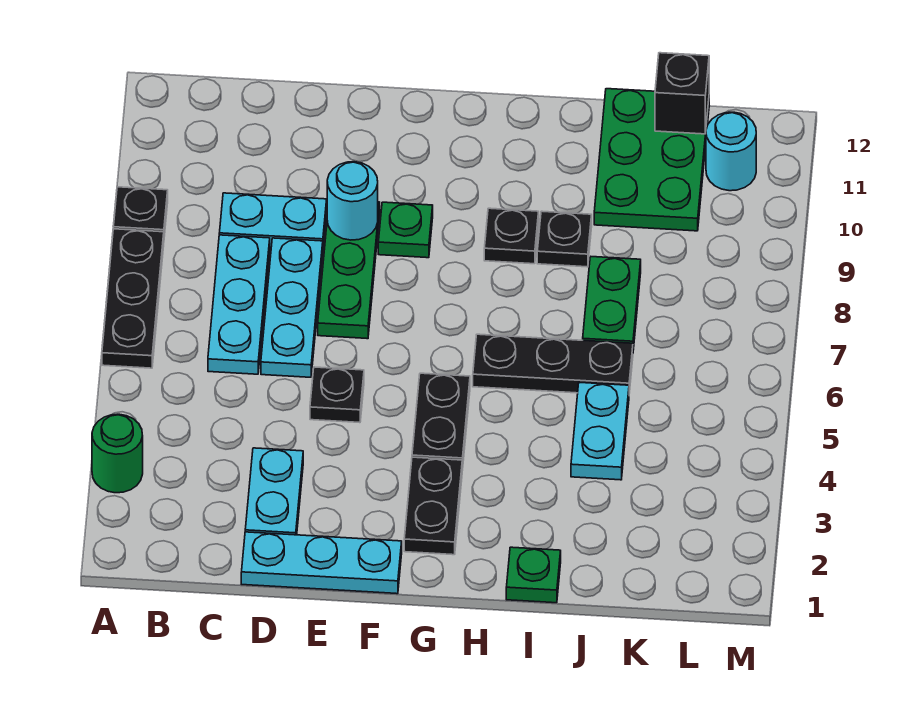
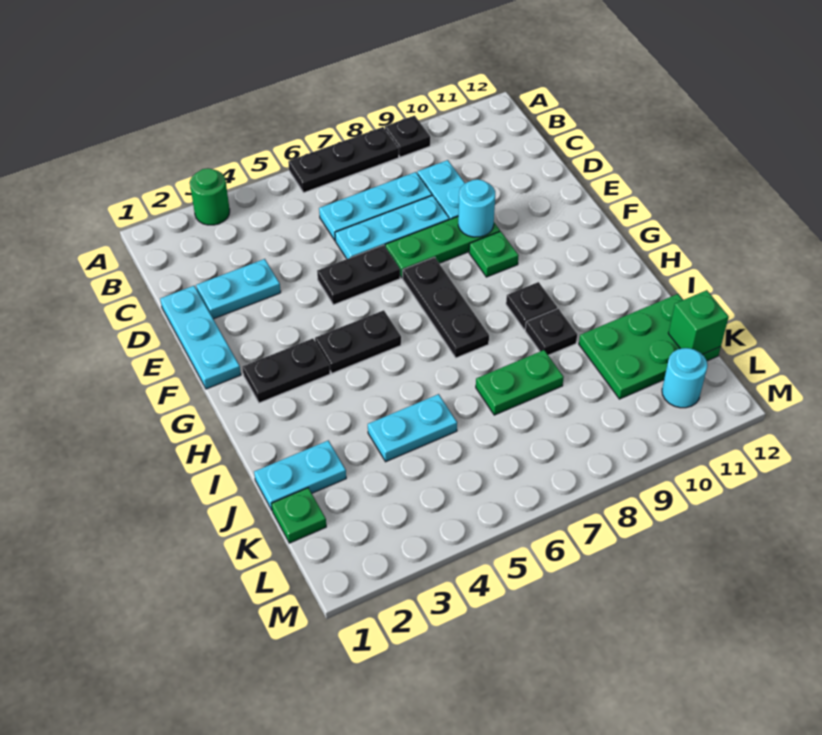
black 1x1 plate [310,367,364,423] -> black 1x2 plate [317,245,400,305]
black 1x3 plate [473,334,633,393] -> black 1x3 plate moved to [403,257,489,358]
green 1x1 plate [506,547,561,603] -> green 1x1 plate moved to [272,488,326,543]
none -> cyan 1x2 plate [254,440,346,510]
black 1x1 brick [655,53,709,134] -> green 1x1 brick [668,290,729,354]

